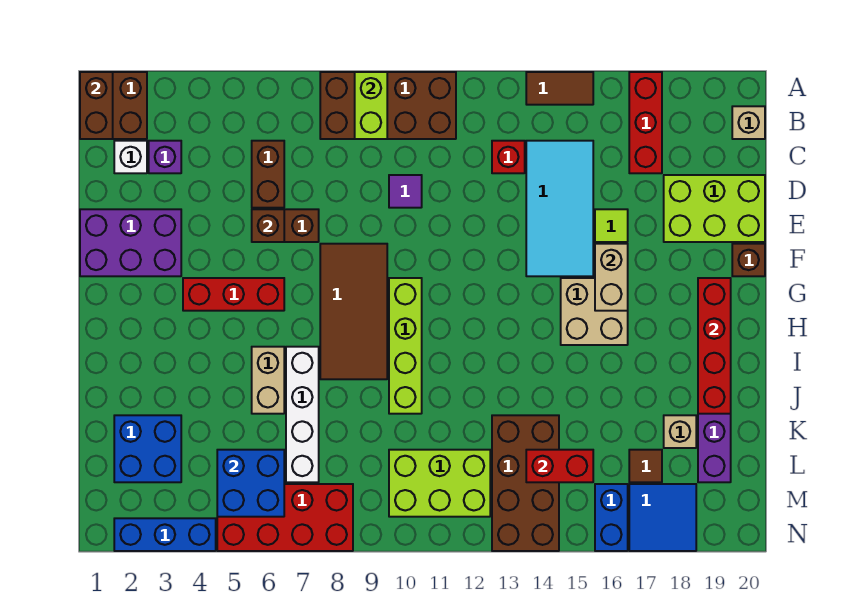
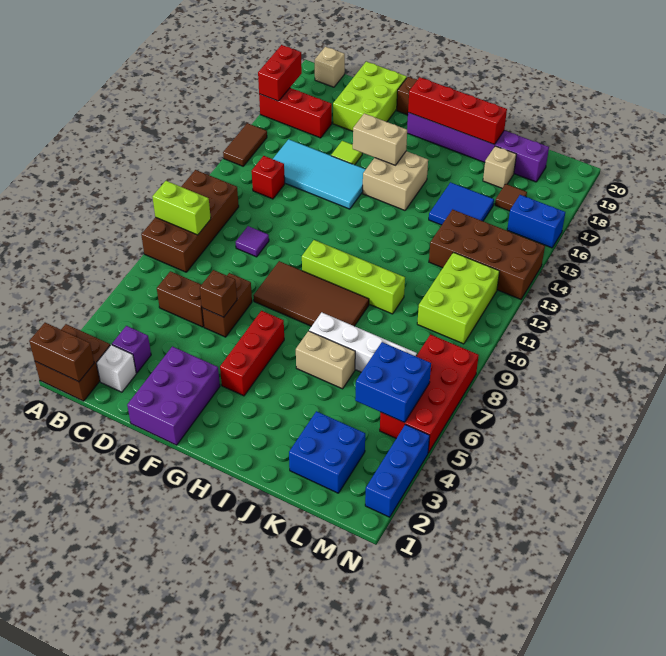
red 1x2 brick [526,450,593,482] -> red 1x2 brick moved to [258,45,302,101]
blue 2x2 tile [629,484,696,551] -> blue 2x2 tile moved to [429,182,494,225]

